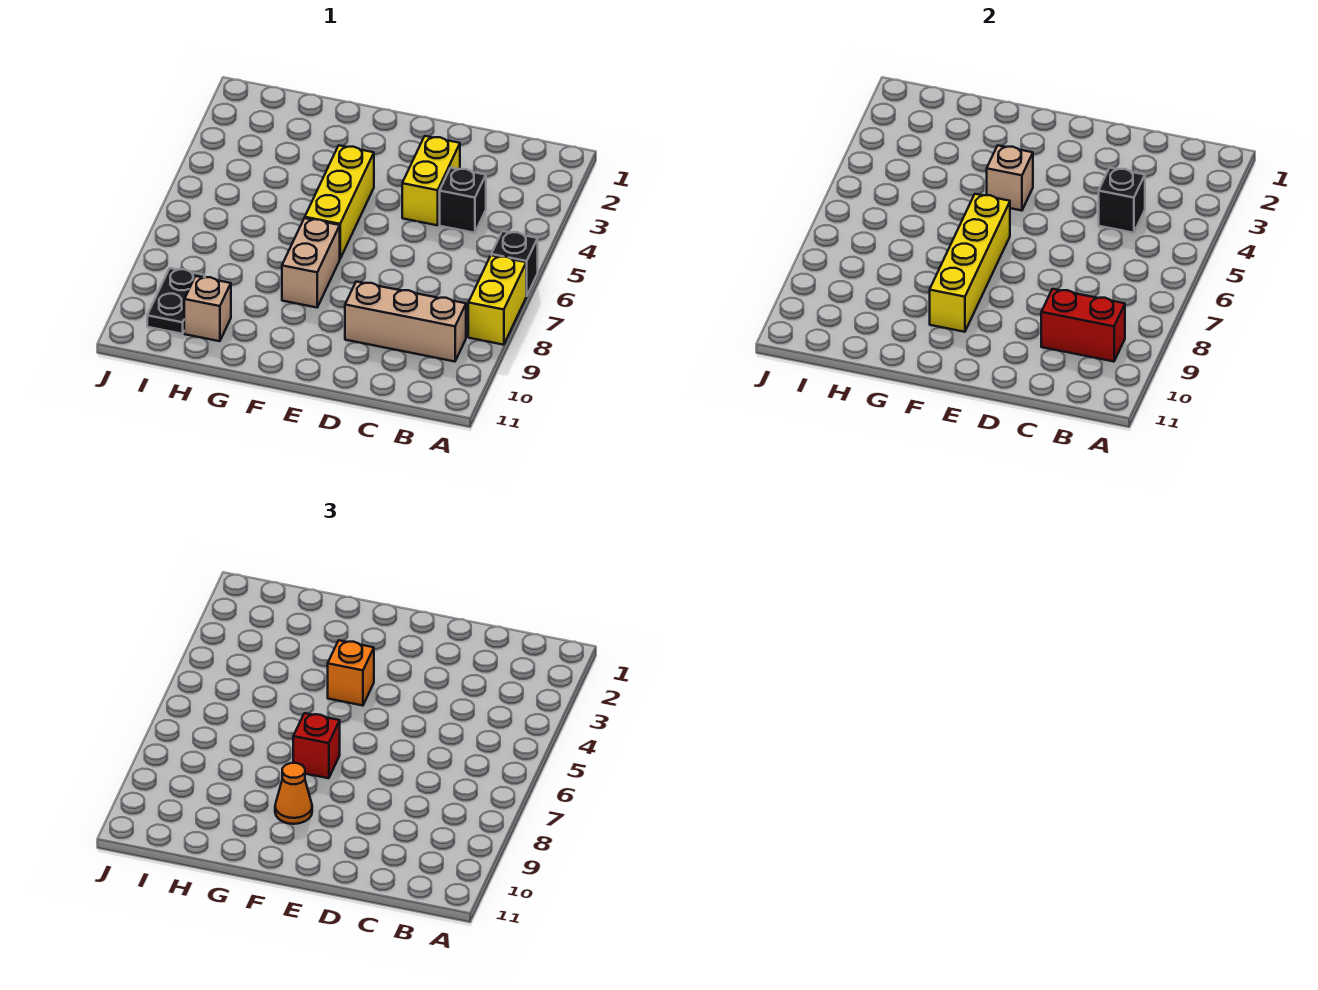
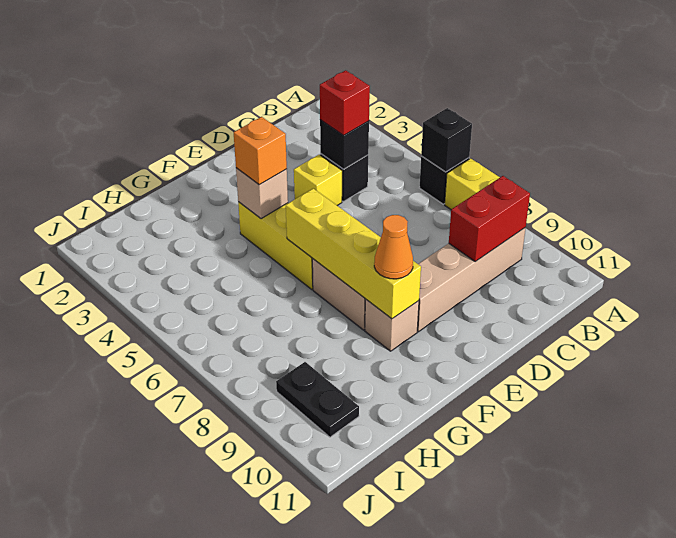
none -> black 1x1 brick [421,108,472,172]
tan 1x3 brick [345,282,466,362] -> tan 1x4 brick [417,228,526,332]
yellow 1x2 brick [402,136,460,225] -> yellow 1x1 brick [294,155,342,205]
red 1x1 brick [293,713,340,778] -> red 1x1 brick moved to [320,70,370,135]
tan 1x1 brick [184,276,231,341] -> tan 1x1 brick moved to [365,299,419,351]

